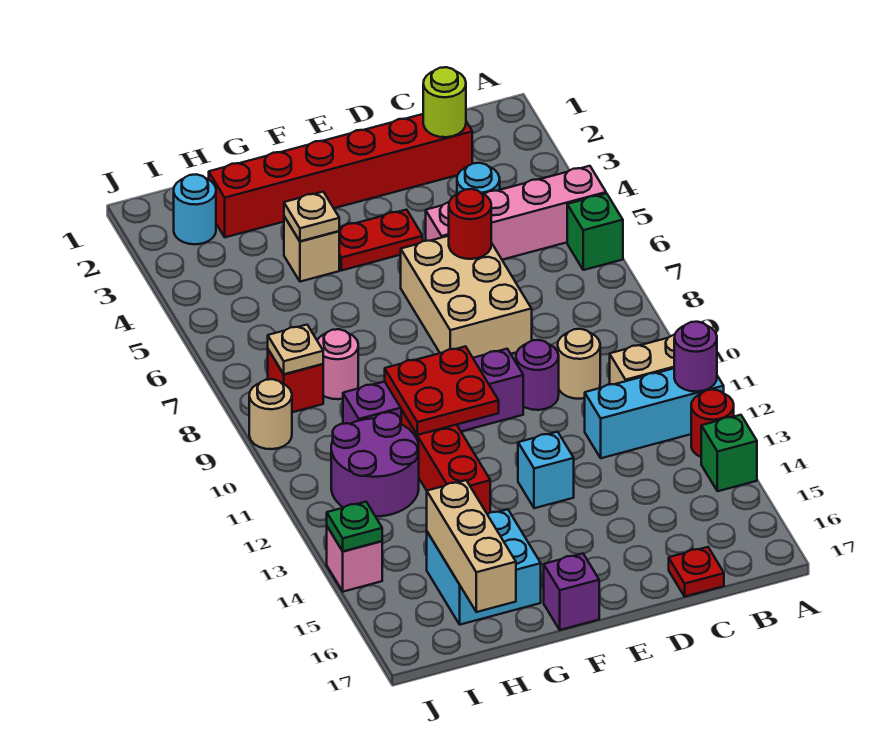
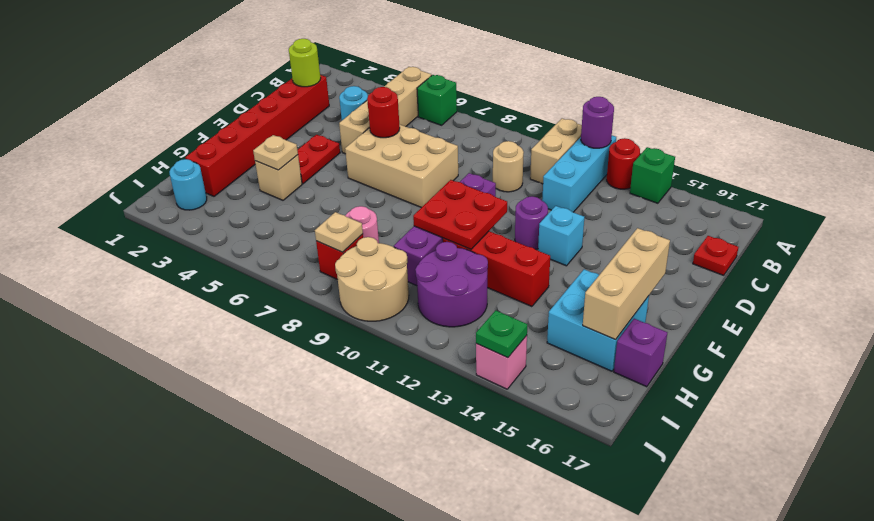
pink 1x4 brick [426,166,606,260] -> tan 1x4 brick [339,67,432,154]
purple 1x1 round brick [516,340,559,410] -> purple 1x1 round brick moved to [515,196,548,249]
purple 1x1 brick [544,554,599,630] -> purple 1x1 brick moved to [614,319,667,387]
tan 1x3 brick [427,480,516,612] -> tan 1x3 brick turned to [583,228,670,340]
tan 1x1 round brick [249,379,292,449] -> tan 2x2 round brick [335,237,409,321]

